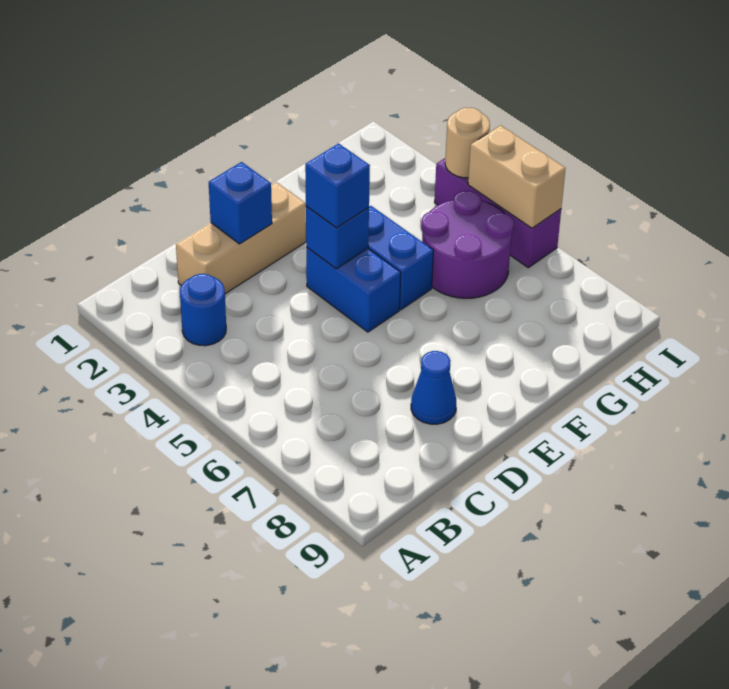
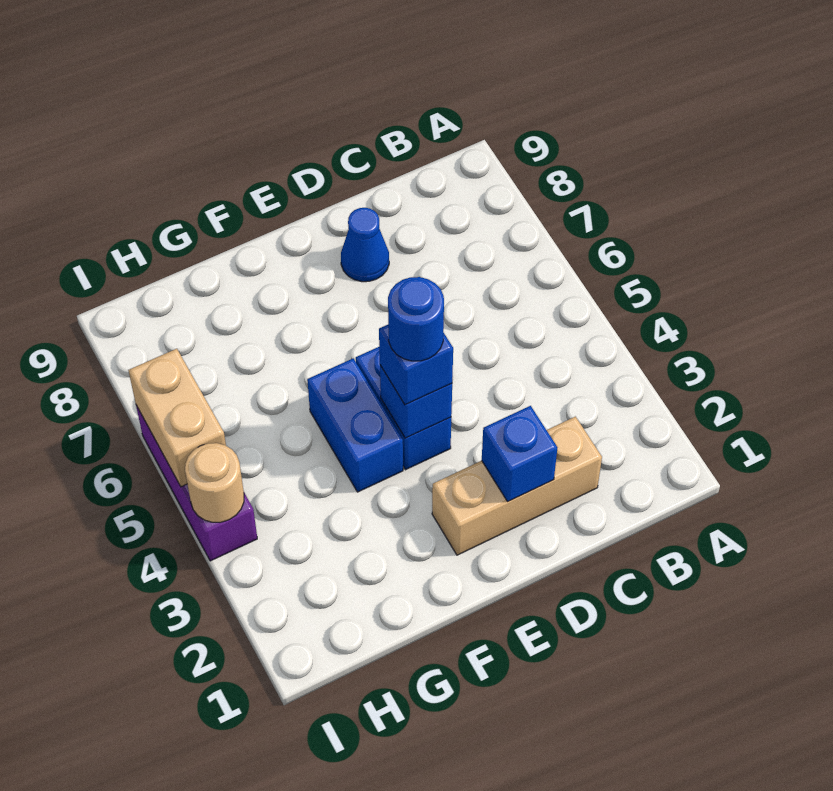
blue 1x1 round brick [180,274,226,346] -> blue 1x1 round brick moved to [388,277,444,361]
purple 2x2 round brick [421,191,514,298] -> none

